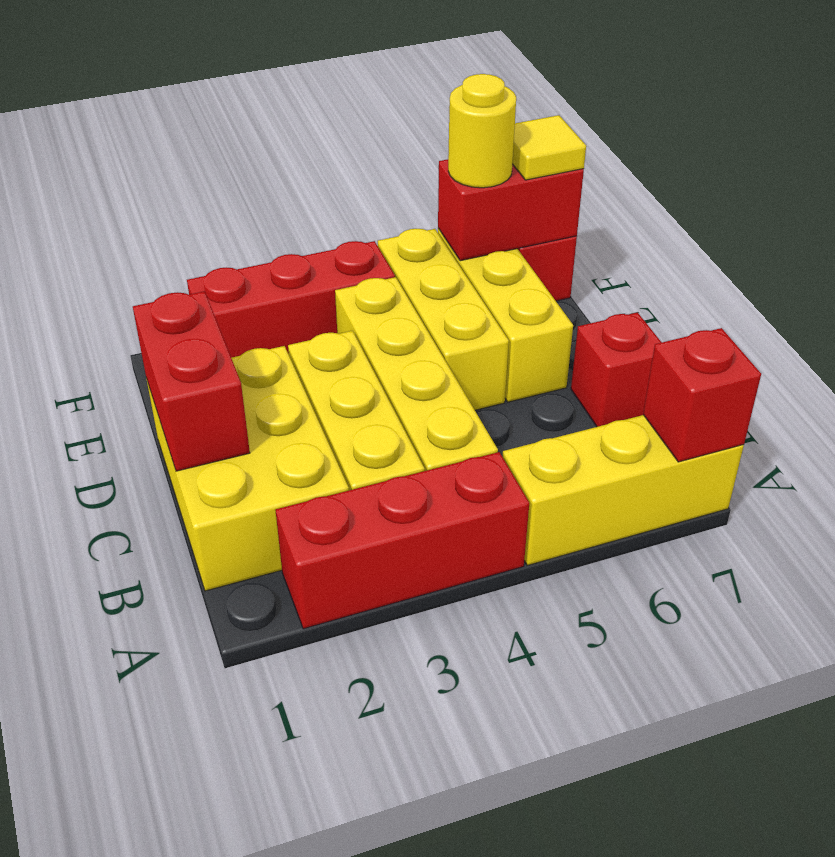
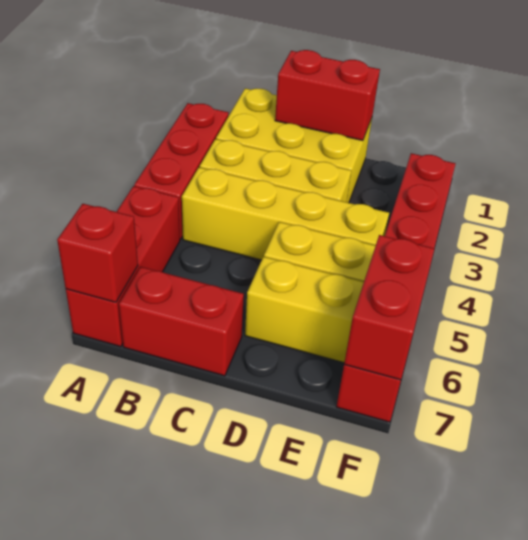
yellow 1x3 brick [503,415,744,565] -> red 1x3 brick [66,186,180,347]
red 1x1 brick [571,312,662,427] -> red 1x2 brick [119,267,244,376]
yellow 1x1 round brick [448,74,516,188] -> none
yellow 1x1 tile [512,115,586,180] -> none

